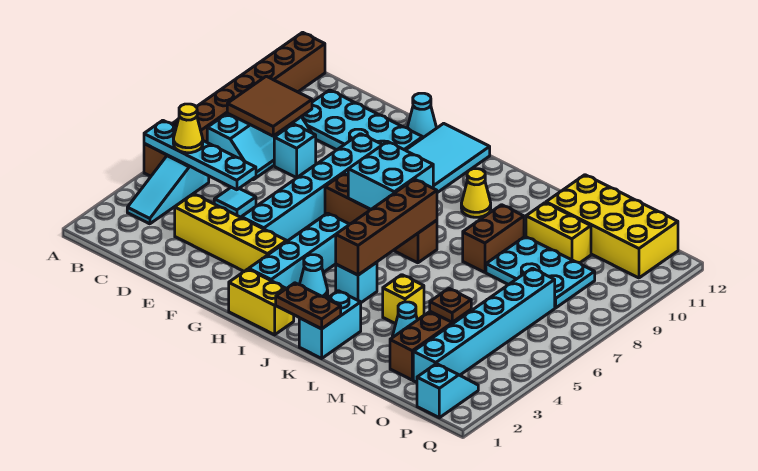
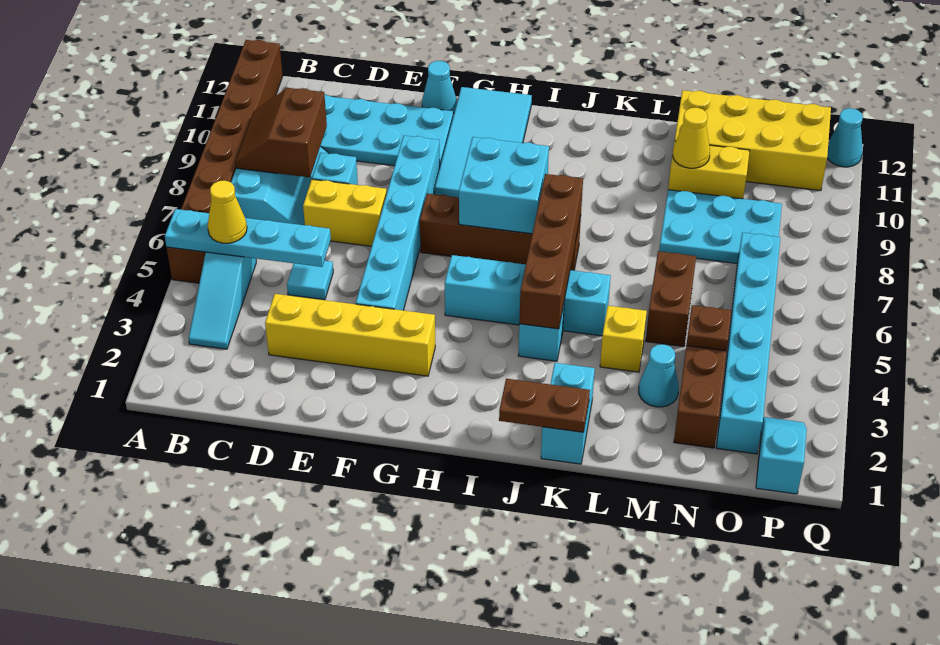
brown 2x2 tile [227,76,312,136] -> brown 2x2 slope [235,88,327,177]
yellow 1x2 brick [229,269,294,335] -> yellow 1x2 brick moved to [303,179,387,246]
cyan 1x4 brick [249,213,349,289] -> cyan 1x4 brick turned to [445,255,611,336]
cyan 1x1 cone [299,255,328,298] -> cyan 1x1 cone moved to [827,108,863,167]
yellow 1x1 cone [461,169,491,217] -> yellow 1x1 cone moved to [673,108,710,168]
brown 1x2 brick [463,205,524,272] -> brown 1x2 brick moved to [646,251,696,347]

